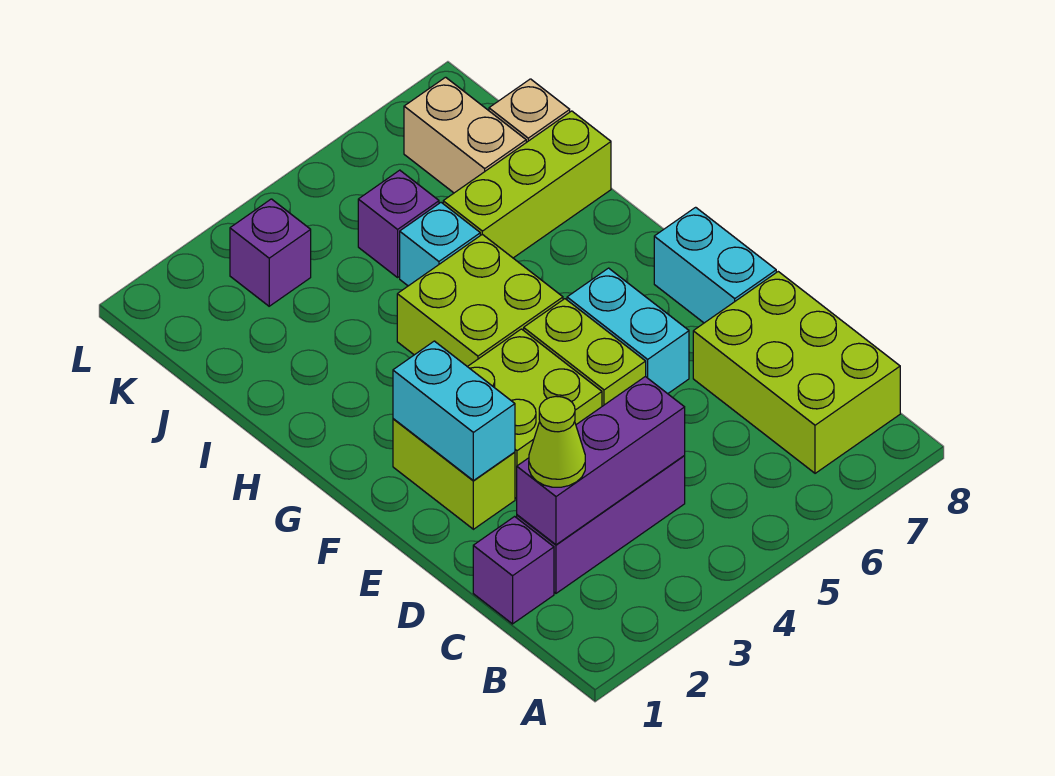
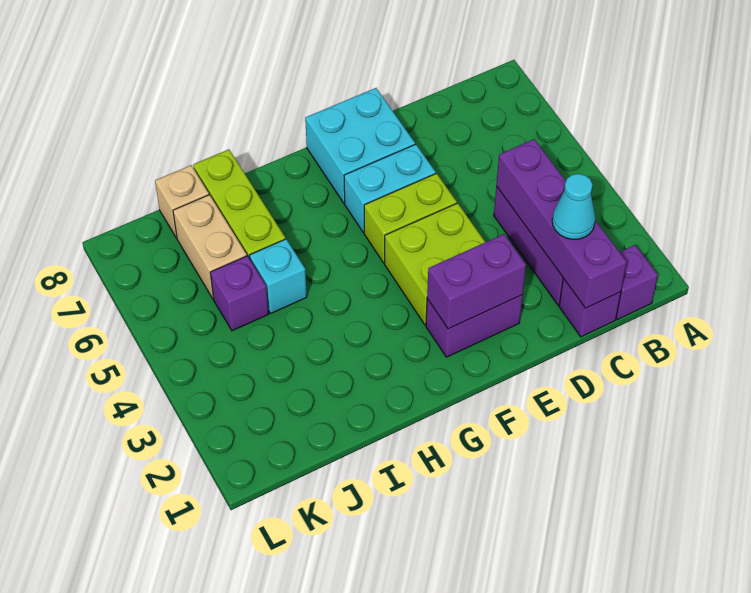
lime 2x3 brick [693,272,900,473] -> none
purple 1x3 brick [517,377,685,545] -> purple 1x4 brick [496,139,627,308]
lime 1x1 cone [529,396,585,487] -> cyan 1x1 cone [552,174,595,239]
lime 1x2 brick [393,419,515,529] -> purple 1x2 brick [426,295,523,357]
cyan 1x2 brick [393,341,515,481] -> purple 1x2 brick [427,234,526,329]
cyan 1x2 brick [654,207,776,323] -> cyan 2x2 brick [305,88,415,203]
lime 2x2 brick [397,234,563,367] -> none
tan 1x2 brick [404,77,526,193] -> tan 1x2 brick turned to [173,195,247,299]
purple 1x1 brick [230,199,311,306] -> purple 1x1 brick moved to [616,245,658,320]

